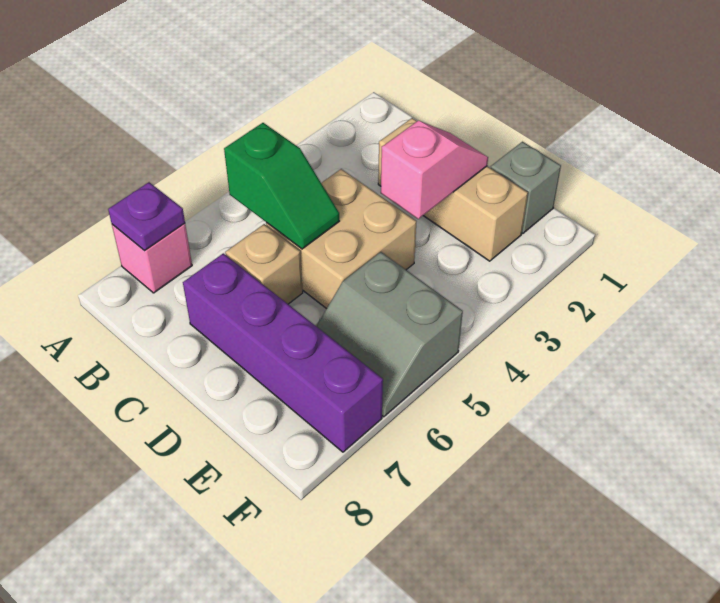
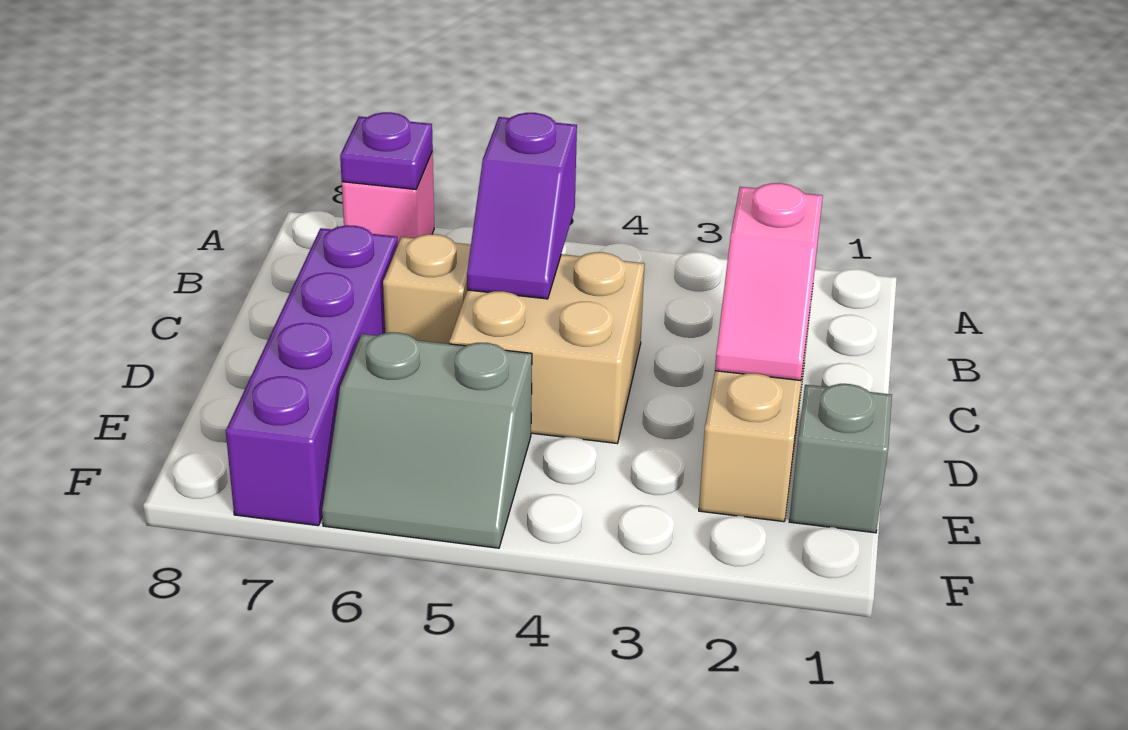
green 1x2 slope [224,123,339,249] -> purple 1x2 slope [467,113,577,299]
pink 1x2 slope [381,120,488,219] -> pink 1x2 slope turned to [715,183,823,381]
grey 2x2 slope [316,252,463,417] -> grey 2x2 slope turned to [322,332,532,548]

